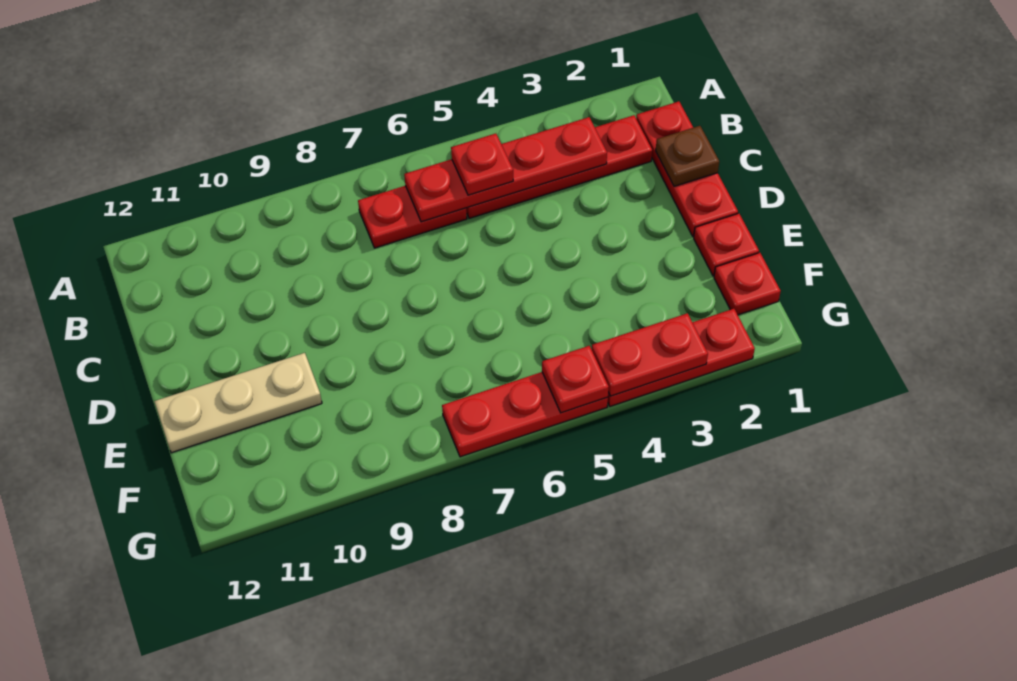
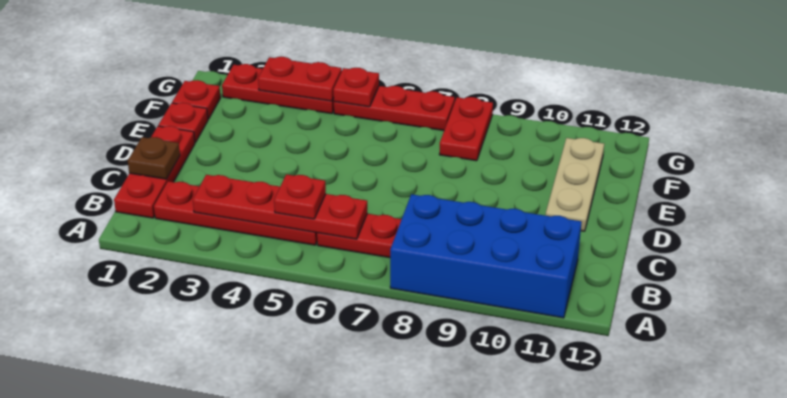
none -> blue 2x4 brick [390,194,582,318]
tan 1x3 plate [154,353,322,453] -> tan 1x3 plate turned to [546,138,604,231]
none -> red 1x2 plate [439,97,493,161]

